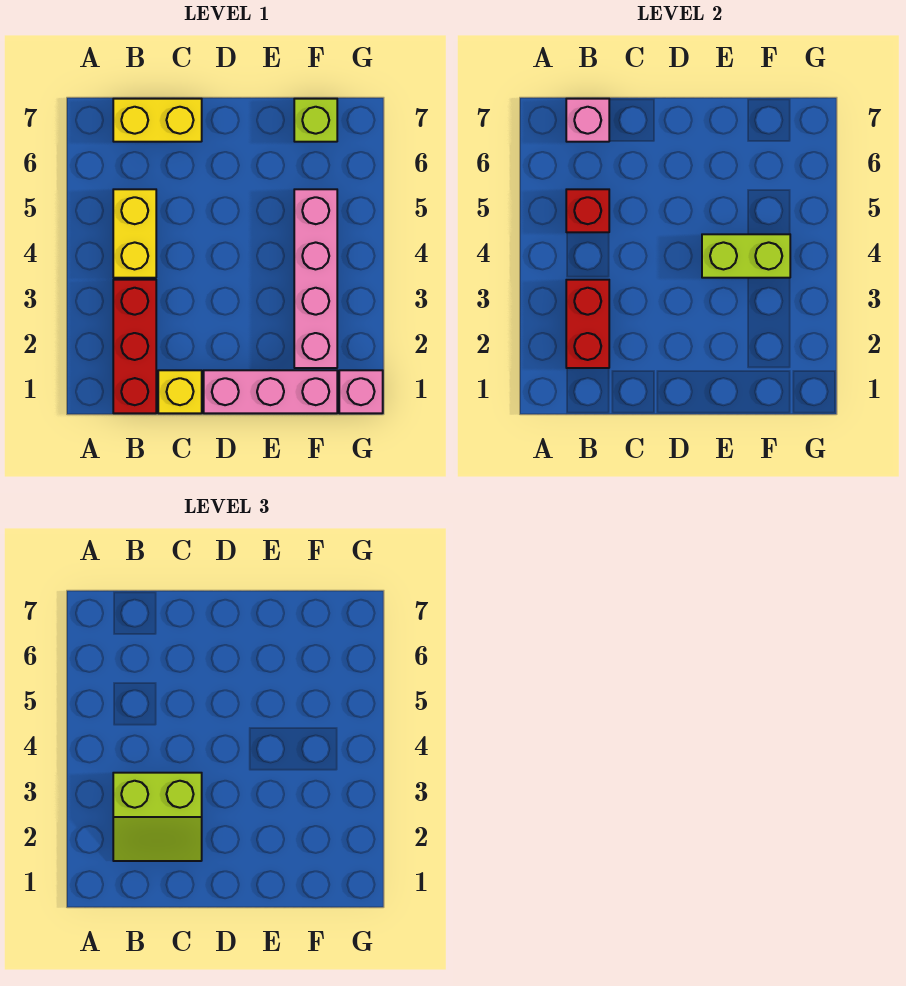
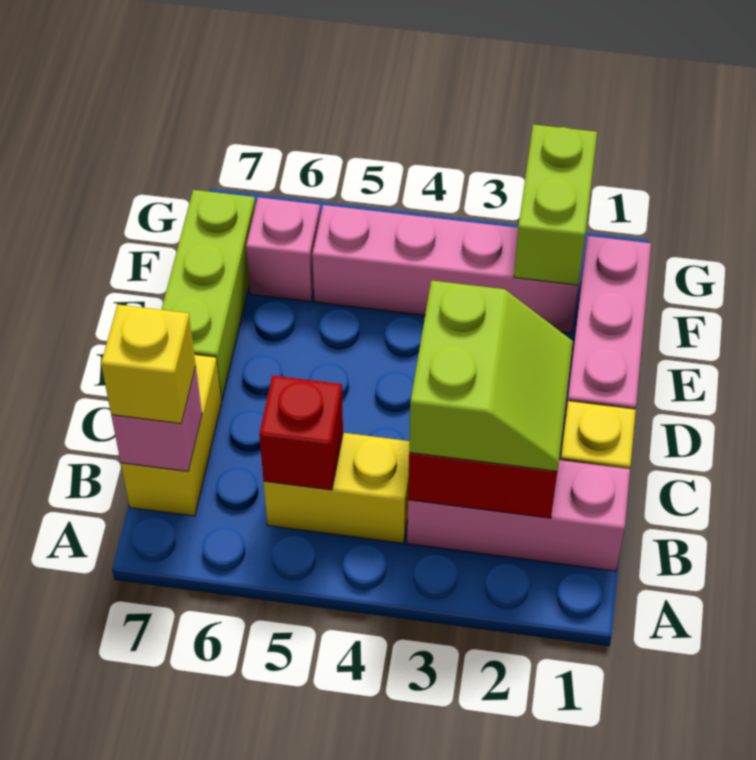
red 1x3 brick [113,280,156,413] -> pink 1x3 brick [407,460,630,571]
none -> yellow 1x1 brick [101,305,196,424]
lime 1x2 brick [702,234,790,278] -> lime 1x2 brick moved to [514,125,597,285]
lime 1x1 brick [294,99,337,142] -> lime 1x3 brick [161,190,255,401]
pink 1x1 brick [339,370,383,413] -> pink 1x1 brick moved to [246,197,320,302]

